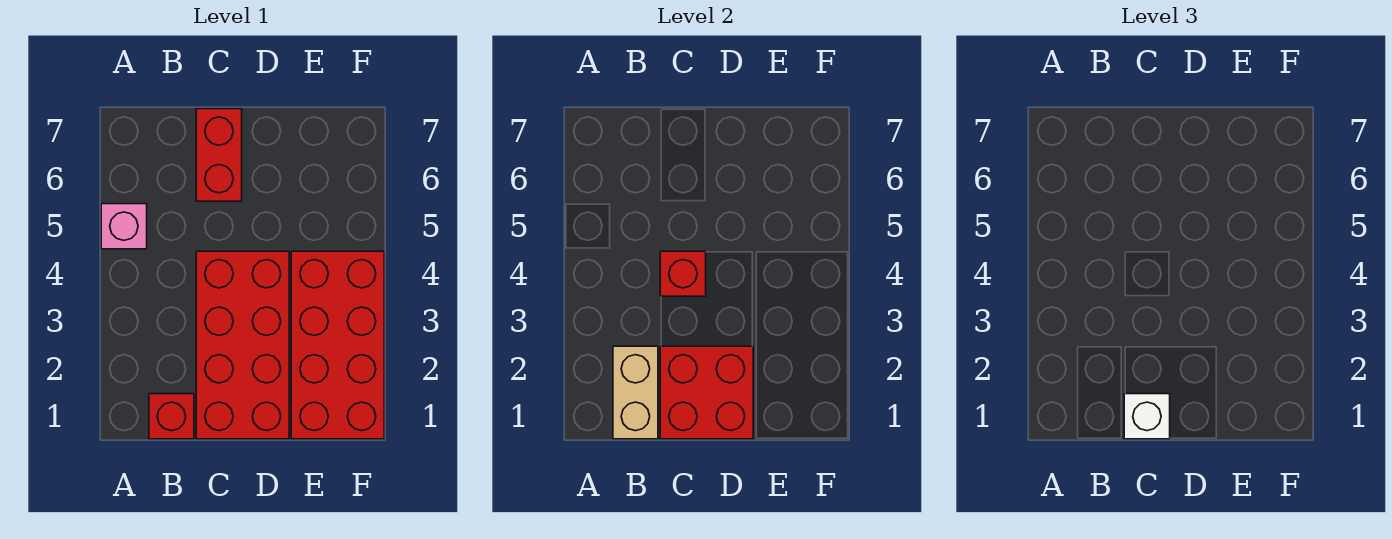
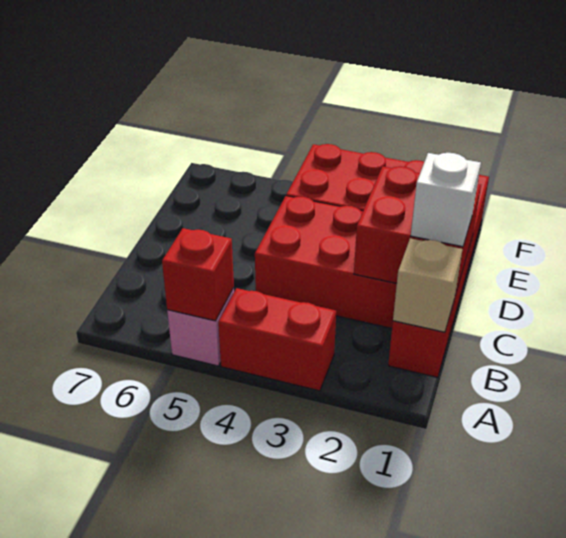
tan 1x2 brick [613,346,658,439] -> tan 1x1 brick [393,238,462,332]
red 1x1 brick [660,251,706,296] -> red 1x1 brick moved to [162,228,234,321]
red 1x2 brick [196,109,242,201] -> red 1x2 brick moved to [218,288,336,391]

